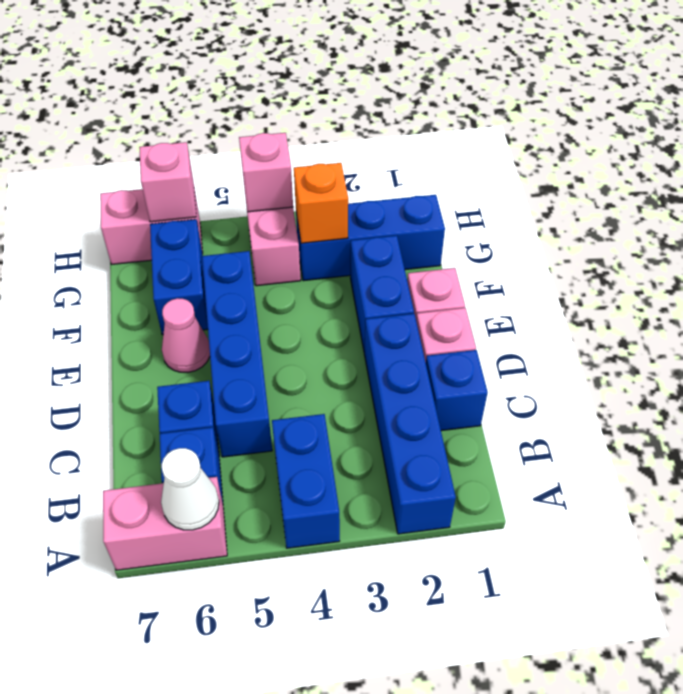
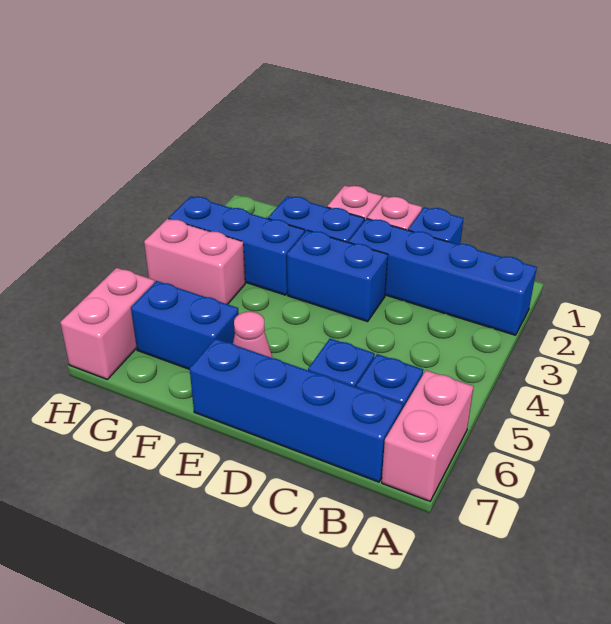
blue 1x2 brick [272,414,340,548] -> blue 1x2 brick moved to [287,230,388,322]
white 1x1 cone [161,448,219,530] -> none
blue 1x4 brick [202,251,272,457] -> blue 1x4 brick moved to [190,338,403,482]
blue 1x3 brick [296,195,445,281] -> blue 1x3 brick turned to [169,196,305,295]
orange 1x1 brick [294,163,348,243] -> none
pink 1x1 brick [239,133,293,212] -> none
pink 1x1 brick [139,142,196,222] -> none

